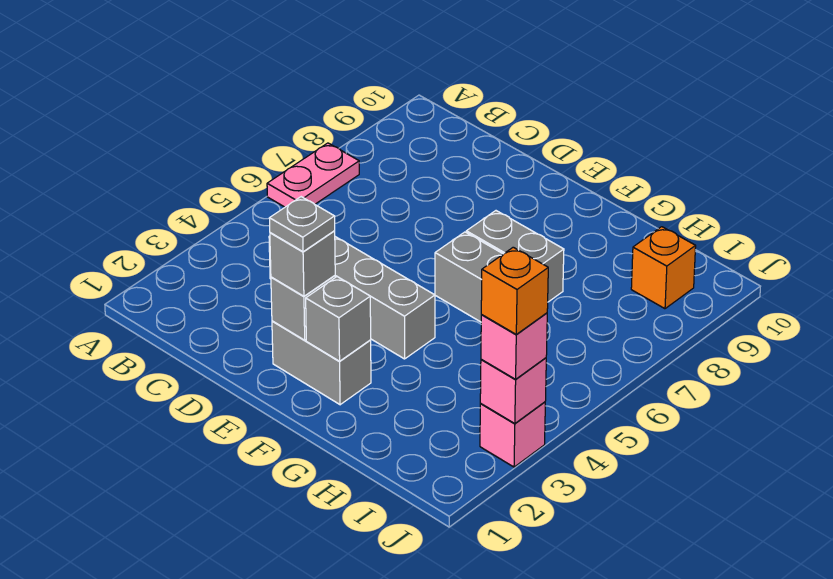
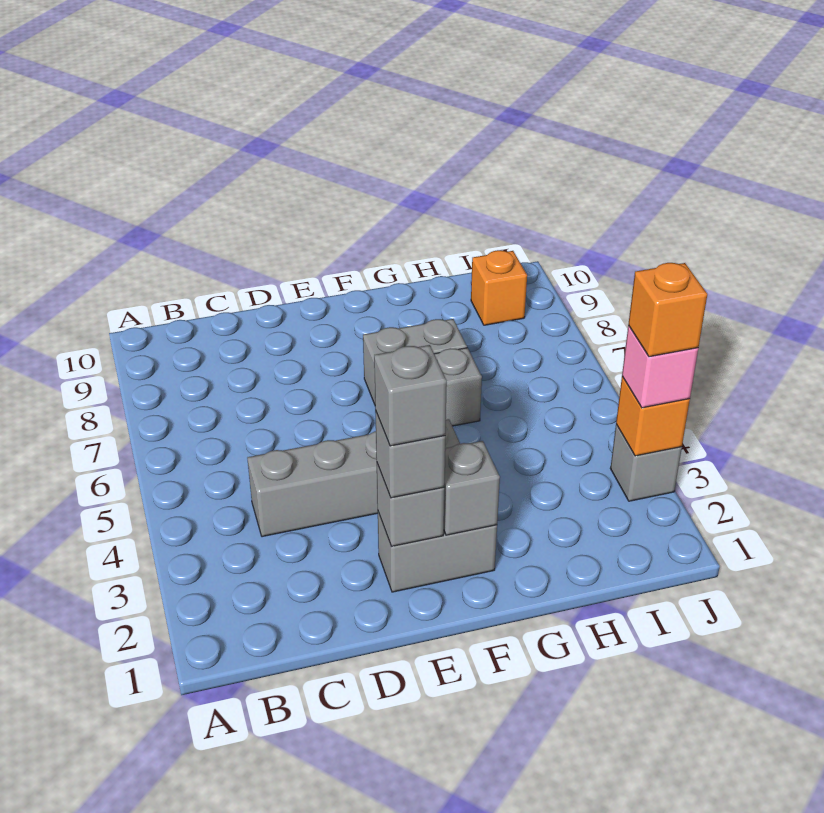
pink 1x2 plate [267,143,359,207] -> none
grey 1x1 plate [269,197,335,252] -> grey 1x1 brick [374,345,447,446]
pink 1x1 brick [480,402,545,467] -> grey 1x1 brick [610,424,682,501]
pink 1x1 brick [480,358,546,424] -> orange 1x1 brick [616,377,690,456]

